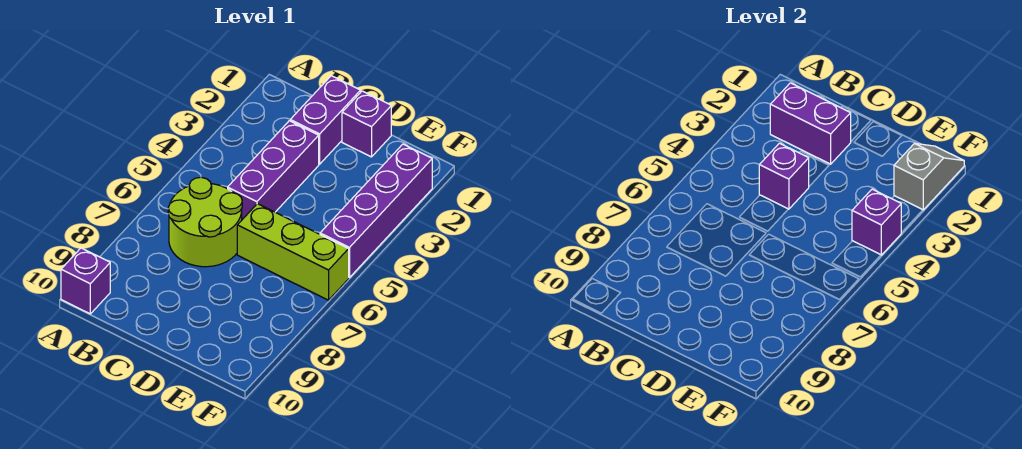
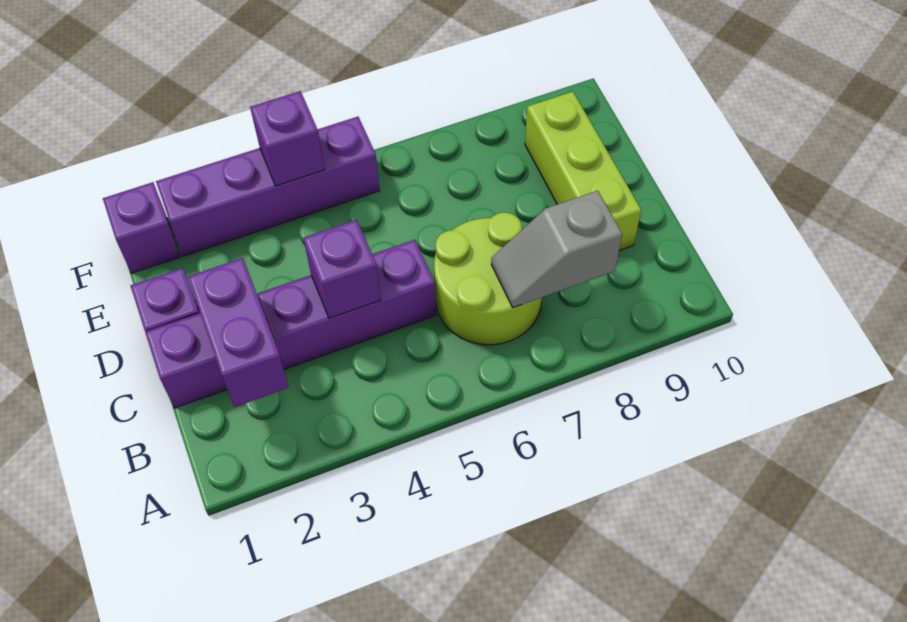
purple 1x1 brick [61,248,110,314] -> purple 1x1 brick moved to [103,182,180,273]
lime 1x3 brick [237,204,349,300] -> lime 1x3 brick moved to [525,92,641,251]
grey 1x2 slope [894,143,964,210] -> grey 1x2 slope moved to [491,191,622,307]

